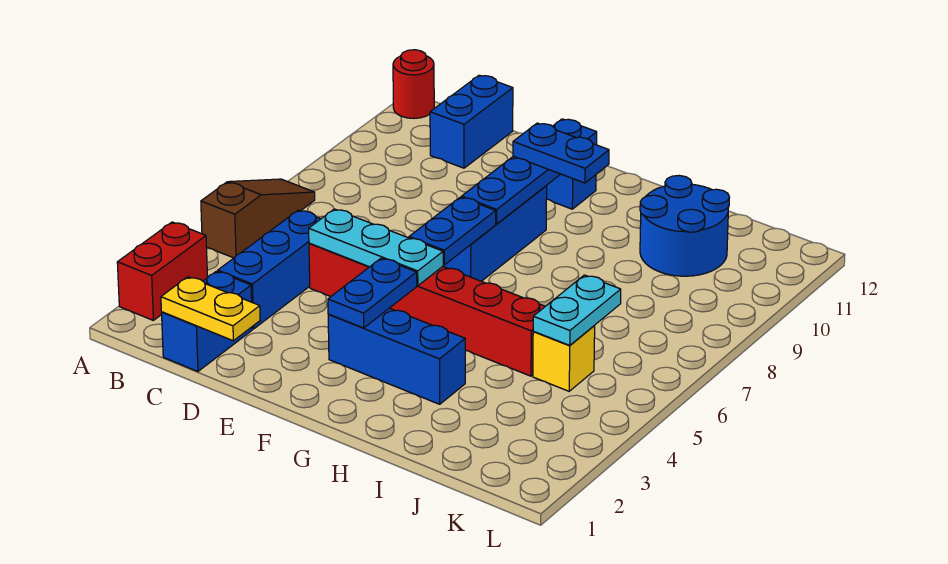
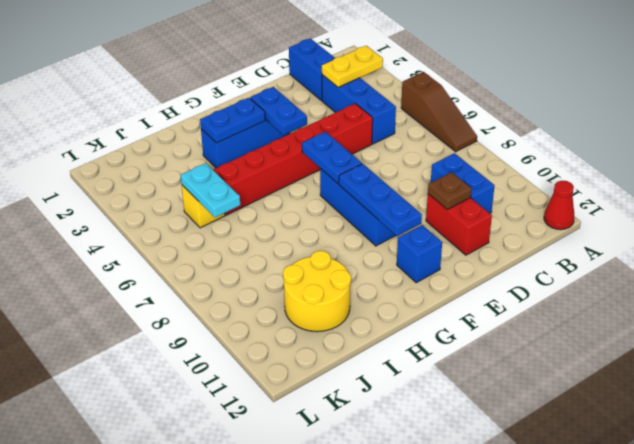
red 1x2 brick [117,222,208,320] -> red 1x2 brick moved to [426,194,492,255]
red 1x1 round brick [393,50,434,118] -> red 1x1 cone [544,181,574,230]
yellow 1x2 plate [161,277,260,341] -> yellow 1x2 plate moved to [322,46,383,87]
blue 1x2 brick [430,75,513,168] -> blue 1x2 brick moved to [431,153,495,213]
cyan 1x3 plate [309,209,443,286] -> none
none -> brown 1x1 plate [428,172,471,210]
blue 1x4 plate [462,119,597,224] -> blue 1x3 plate [339,164,422,236]
blue 1x2 plate [513,123,609,183] -> blue 1x2 plate moved to [200,98,265,143]
blue 2x2 round brick [640,176,729,276] -> yellow 2x2 round brick [283,251,351,332]

